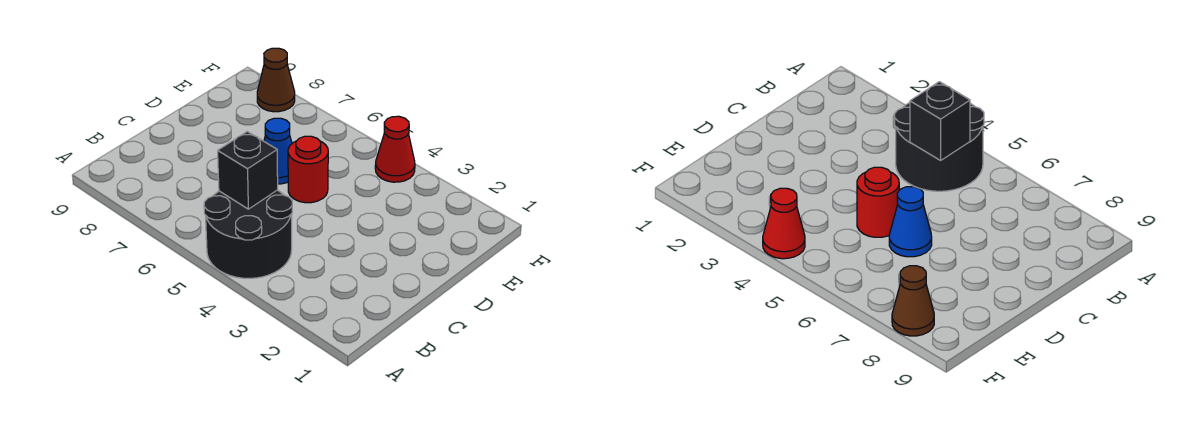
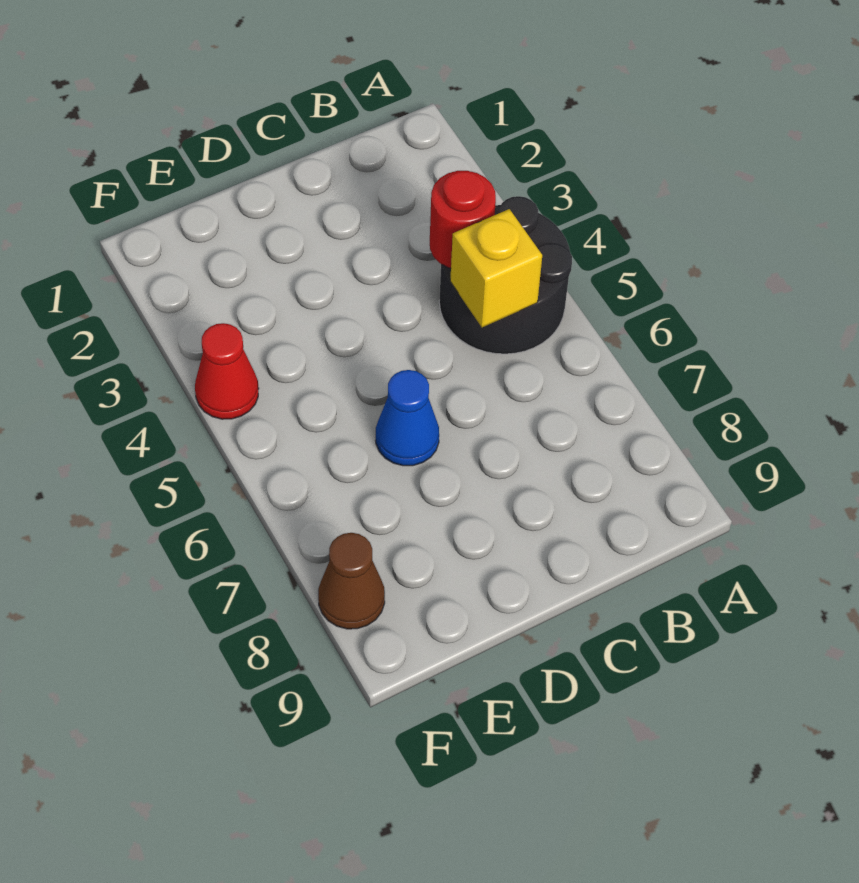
black 1x1 brick [218,132,278,209] -> yellow 1x1 brick [450,209,542,327]
red 1x1 round brick [288,136,328,203] -> red 1x1 round brick moved to [430,171,496,268]

